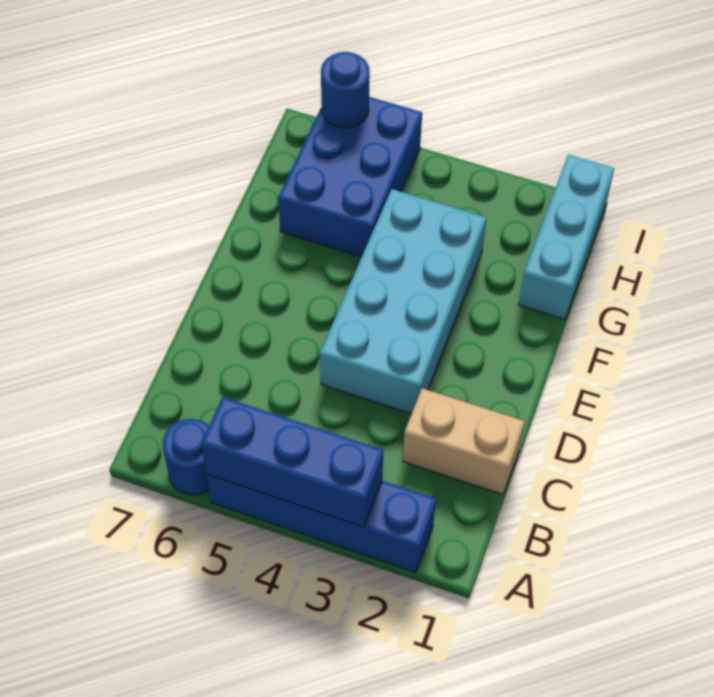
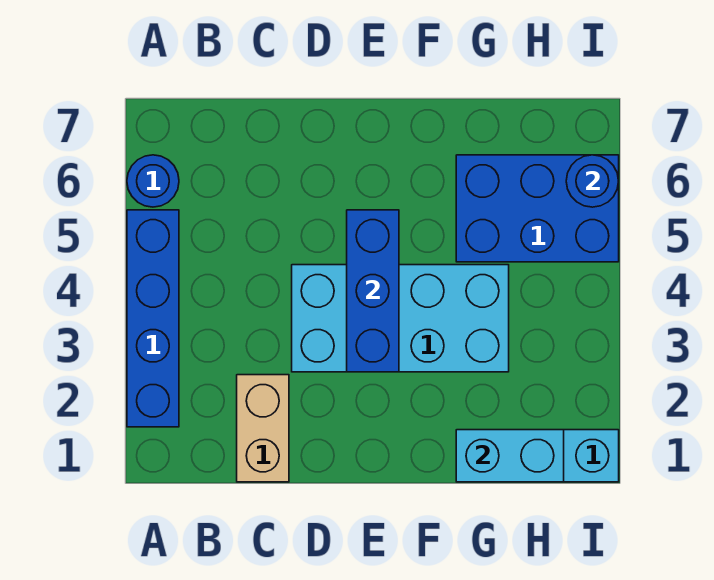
blue 1x3 brick [201,397,384,527] -> blue 1x3 brick moved to [347,210,399,372]
none -> cyan 1x2 brick [456,430,564,482]

